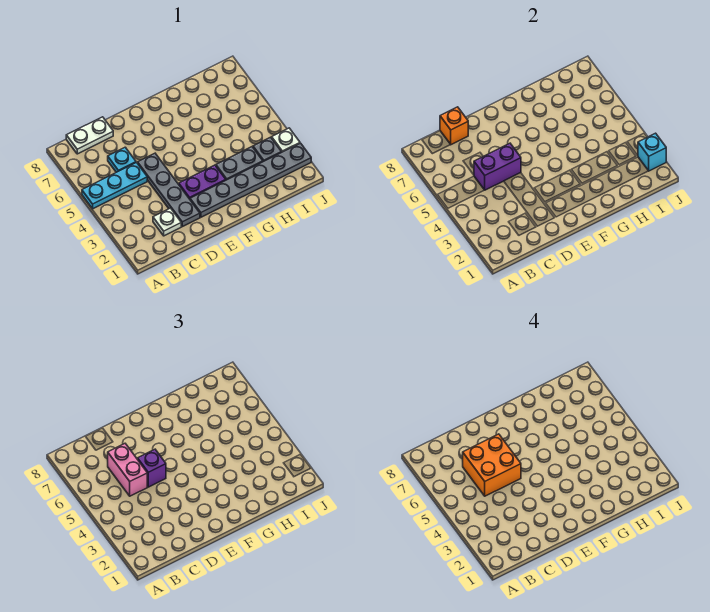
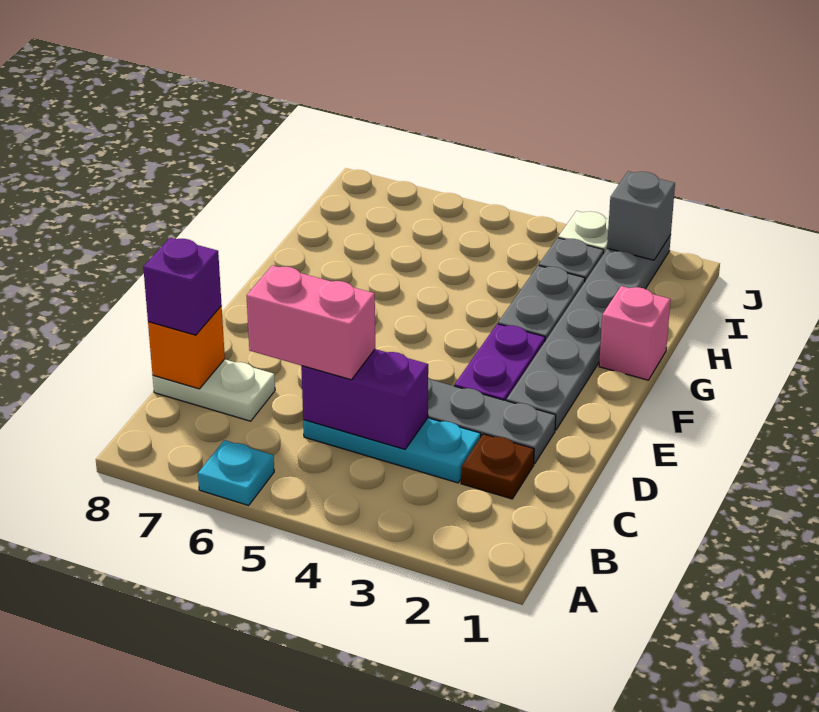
cyan 1x3 plate [82,163,147,209] -> cyan 1x3 plate turned to [303,418,481,483]
white 1x2 plate [66,117,113,154] -> white 1x2 plate turned to [153,359,275,421]
white 1x1 plate [153,208,181,236] -> brown 1x1 plate [461,434,534,499]
purple 1x2 brick [474,143,521,190] -> purple 1x2 brick turned to [301,349,428,449]
orange 2x2 brick [463,434,521,496] -> none
cyan 1x1 plate [108,147,136,172] -> cyan 1x1 plate moved to [198,440,274,505]
purple 1x1 brick [138,449,166,487] -> purple 1x1 brick moved to [143,238,222,335]
none -> pink 1x1 brick [599,286,671,380]
cyan 1x1 brick [638,133,666,171] -> grey 1x1 brick [607,171,675,260]

